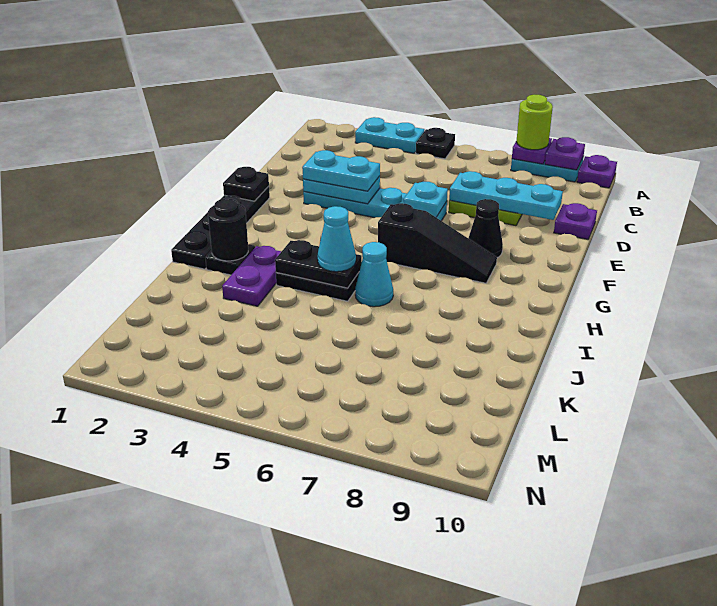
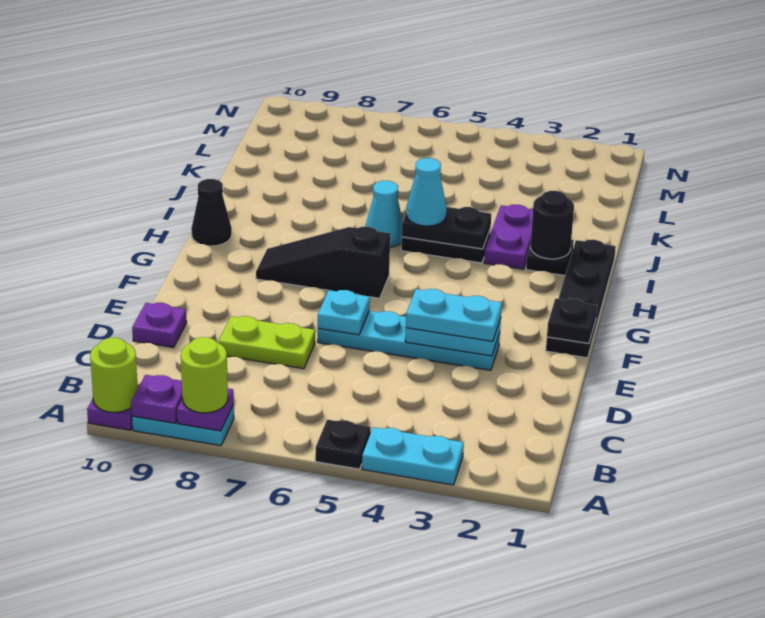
none -> lime 1x1 round brick [90,338,138,412]
cyan 1x3 plate [449,171,563,220] -> none
black 1x1 cone [468,199,503,258] -> black 1x1 cone moved to [191,179,232,246]

